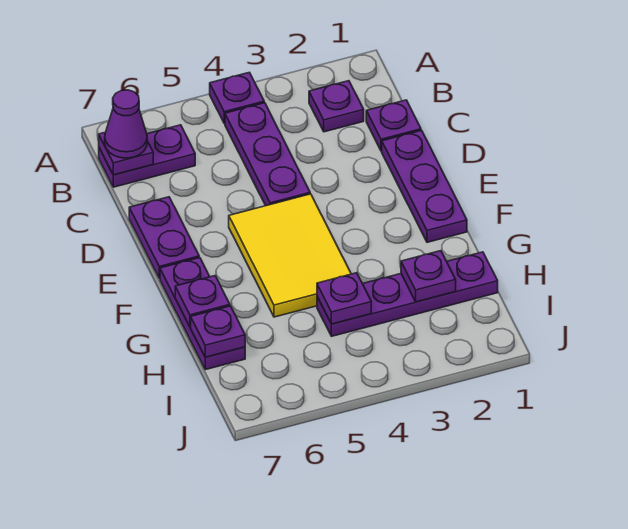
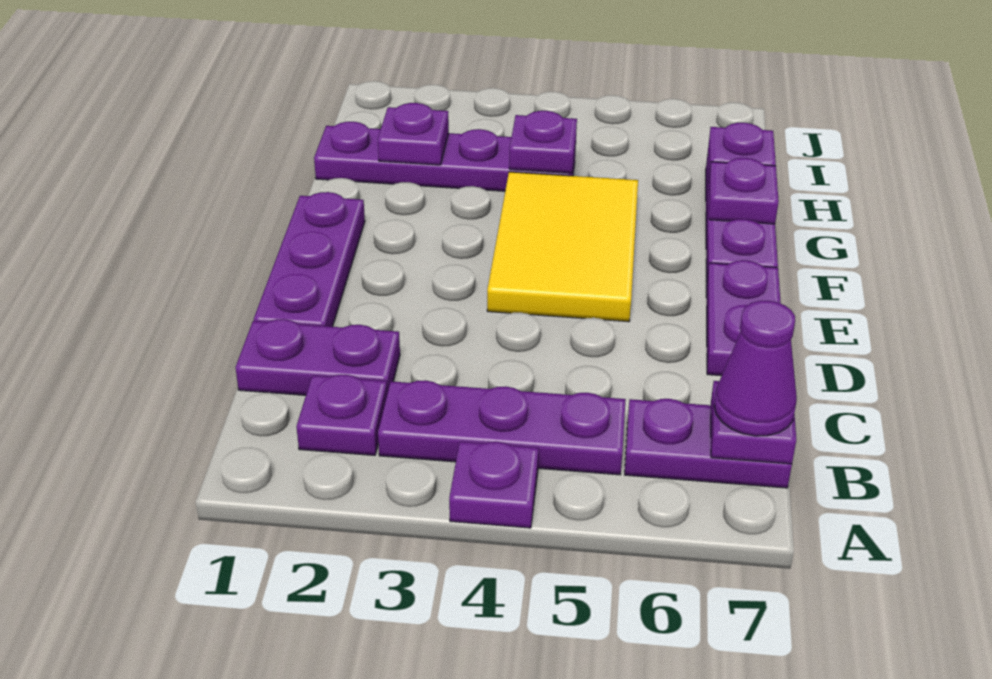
purple 1x3 plate [225,103,310,206] -> purple 1x3 plate turned to [378,380,626,475]
purple 1x1 plate [366,100,421,151] -> purple 1x2 plate [235,319,400,395]

